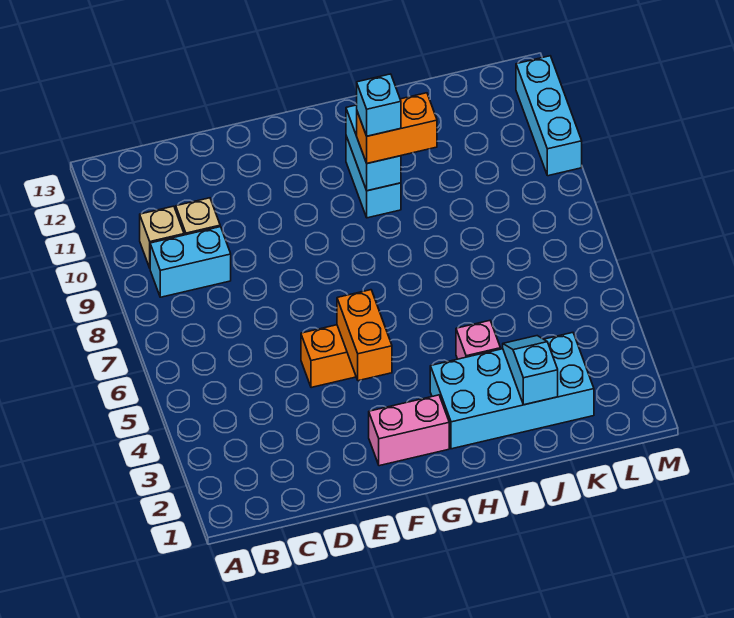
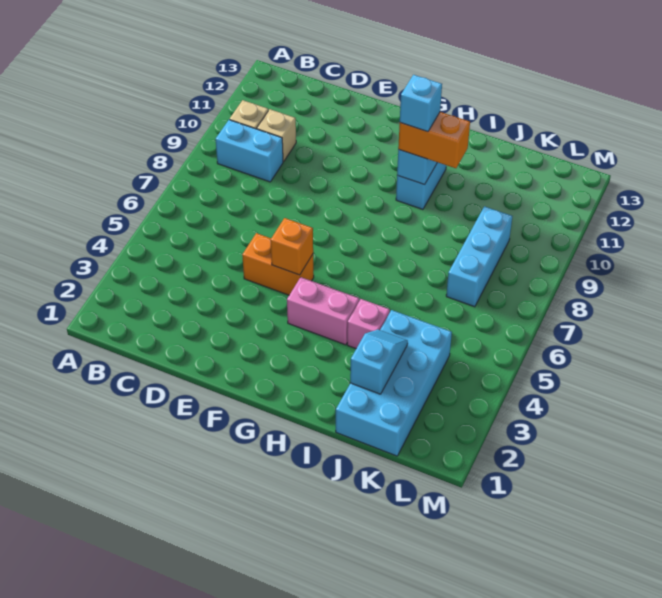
pink 1x2 brick [369,395,449,466] -> pink 1x2 brick moved to [287,277,359,345]
orange 1x2 brick [337,290,392,381] -> orange 1x1 brick [271,218,313,275]
cyan 2x4 brick [430,333,594,449] -> cyan 2x4 brick turned to [336,310,452,456]
cyan 1x3 brick [516,56,582,176] -> cyan 1x3 brick moved to [446,206,512,307]

